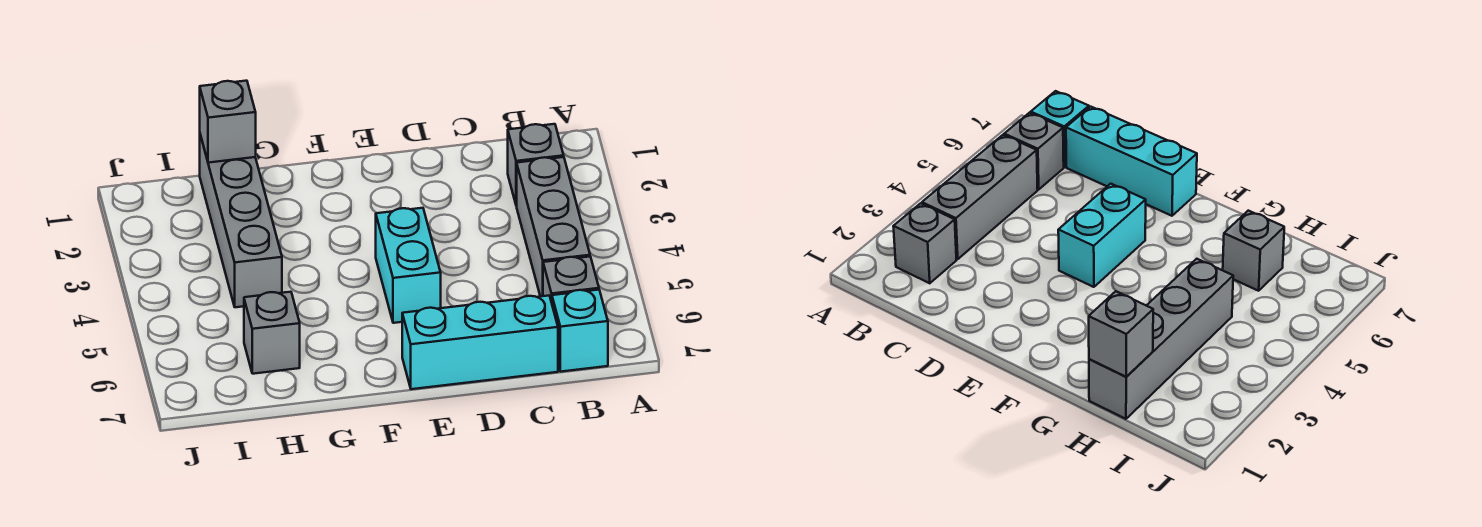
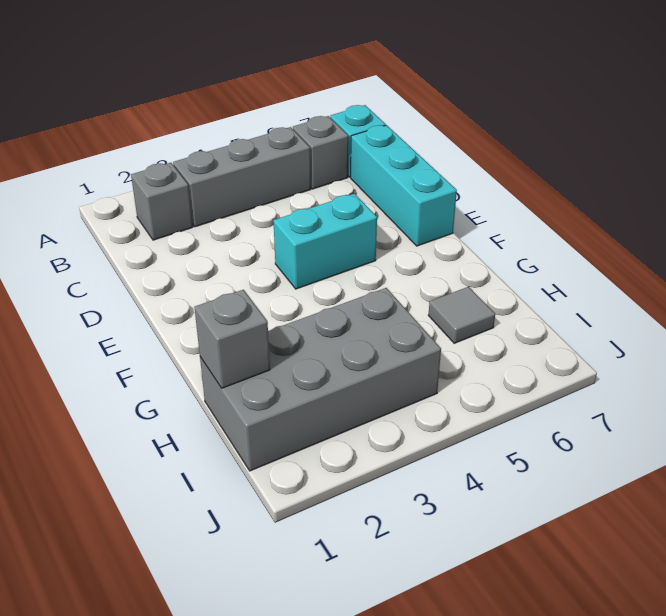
grey 1x4 brick [200,135,282,307] -> grey 2x4 brick [200,288,441,471]
grey 1x1 brick [244,292,300,374] -> grey 1x1 tile [428,287,495,343]

